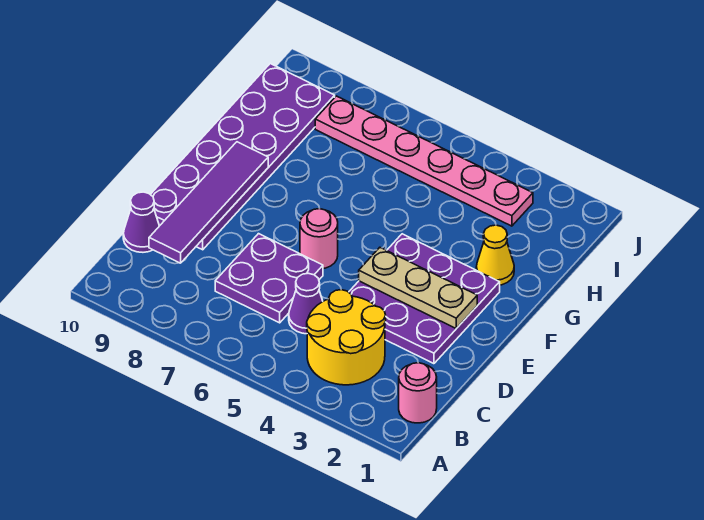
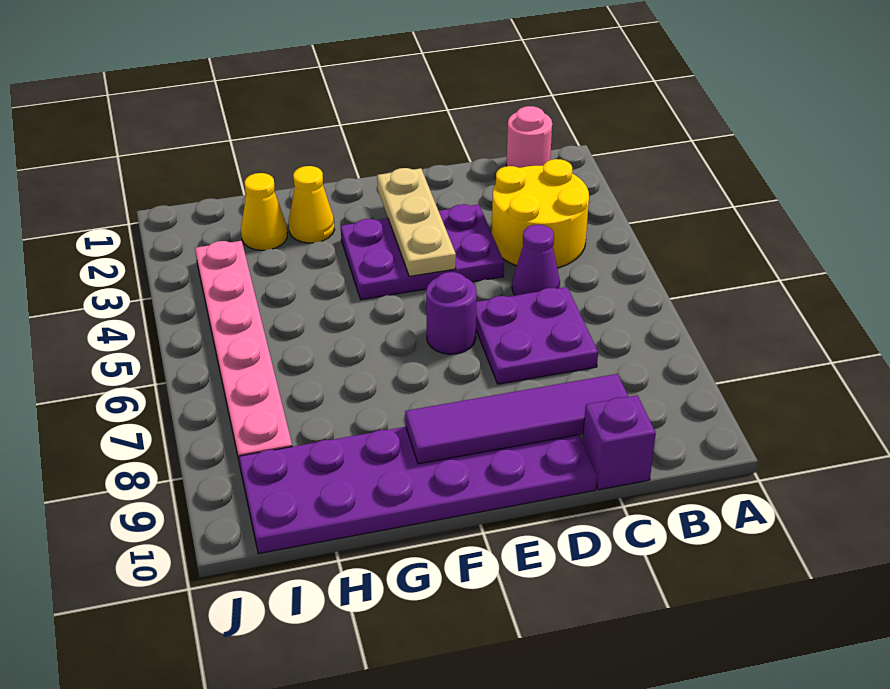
purple 1x1 cone [123,192,159,252] -> purple 1x1 brick [583,395,656,490]
purple 3x3 plate [349,234,500,364] -> purple 2x3 plate [341,204,504,300]
pink 1x1 round brick [300,209,338,269] -> purple 1x1 round brick [426,272,477,354]
none -> yellow 1x1 cone [241,173,287,250]

